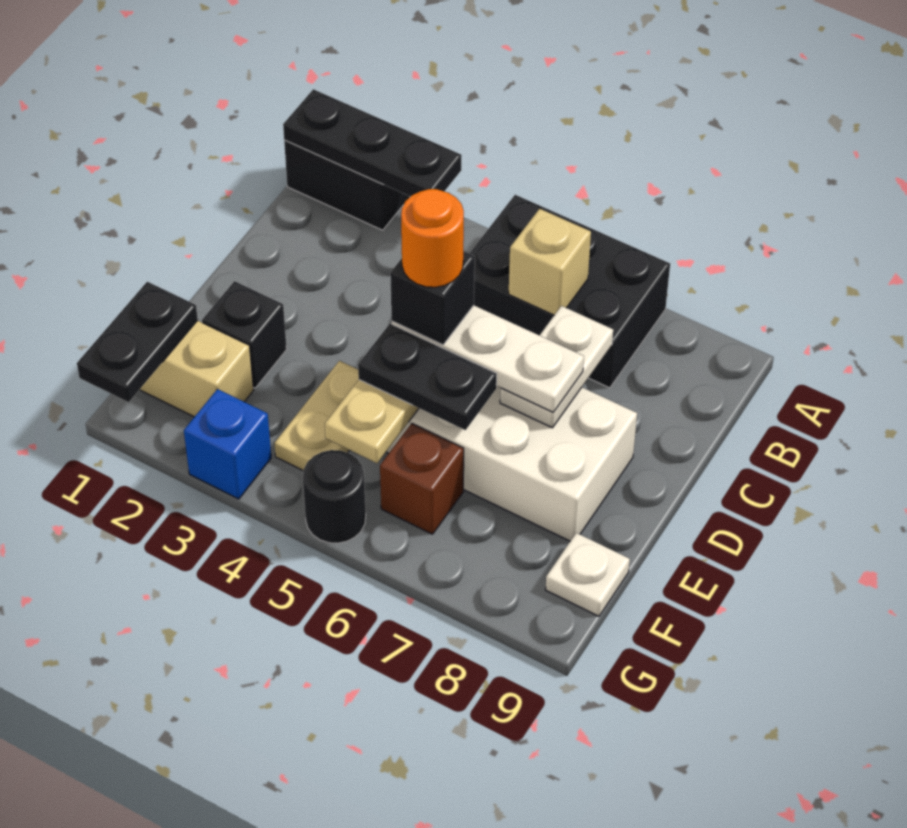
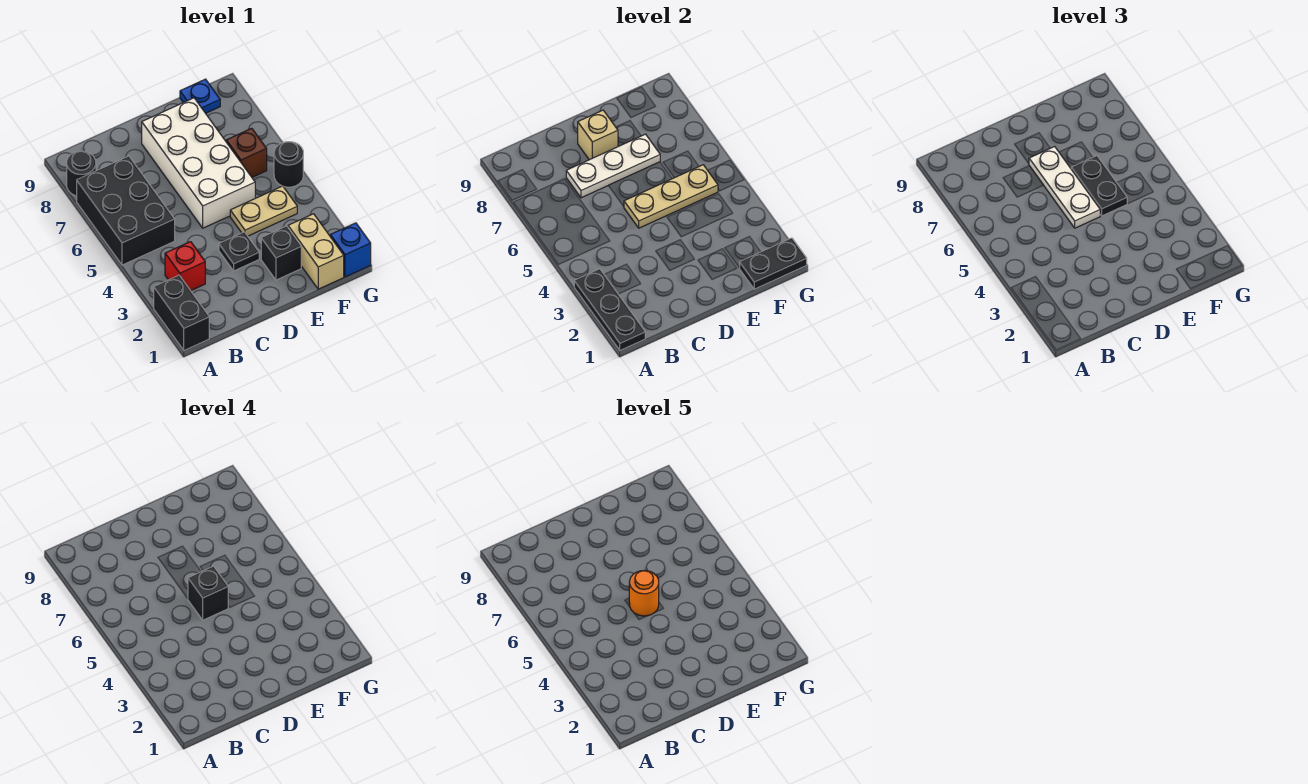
none -> black 1x1 round brick [67,151,96,196]
none -> red 1x1 brick [165,242,205,291]
tan 1x1 brick [509,209,591,315] -> tan 1x1 brick moved to [578,110,618,160]
white 1x2 plate [500,306,613,428] -> white 1x3 plate [566,134,660,198]
none -> black 1x1 plate [219,232,259,271]
white 1x1 plate [545,533,630,616] -> blue 1x1 plate [180,79,220,113]
blue 1x1 brick [184,389,271,499] -> blue 1x1 brick moved to [330,223,371,277]

